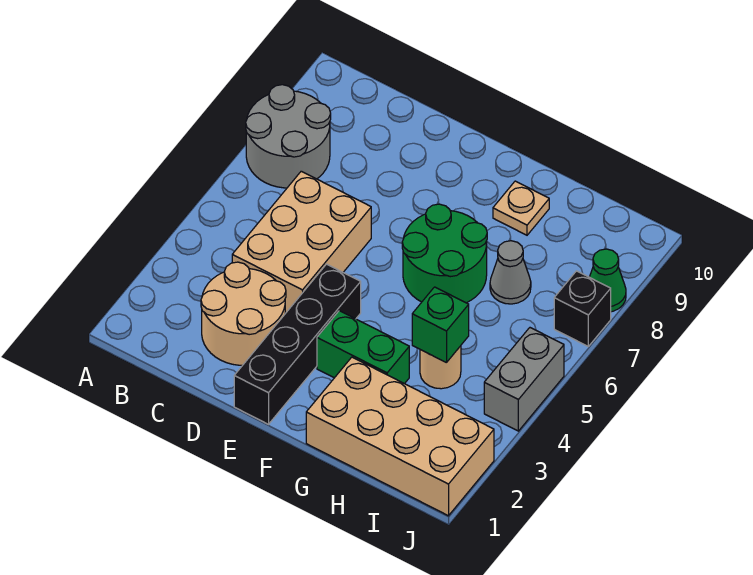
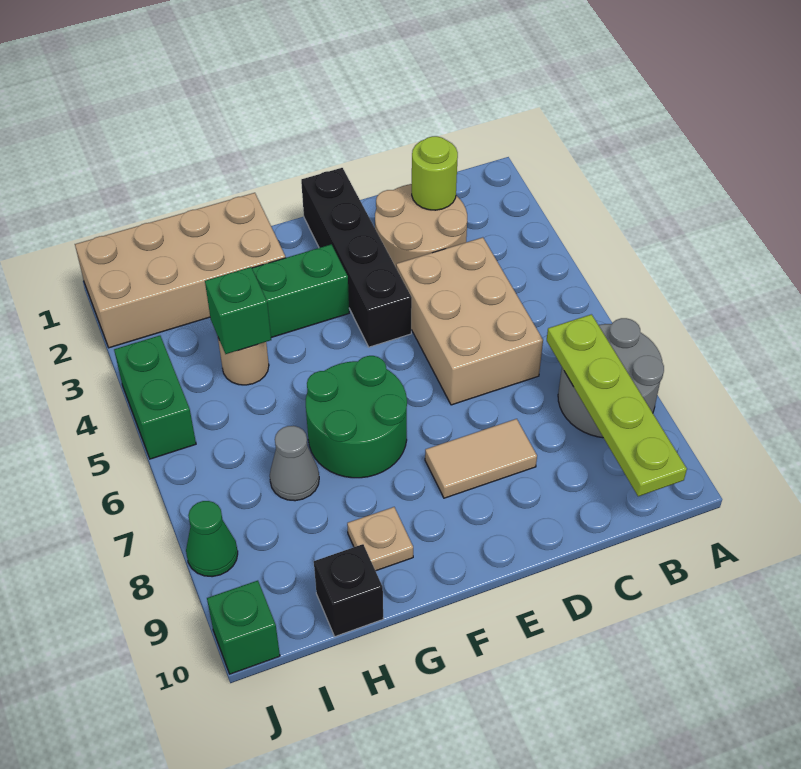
none -> lime 1x4 plate [547,314,687,496]
none -> lime 1x1 round brick [412,136,458,210]
none -> tan 1x2 tile [425,419,537,498]
grey 1x2 brick [484,328,564,431] -> green 1x2 brick [114,336,196,459]
black 1x1 brick [554,271,611,346] -> black 1x1 brick moved to [314,544,383,636]
none -> green 1x1 brick [207,581,280,674]

